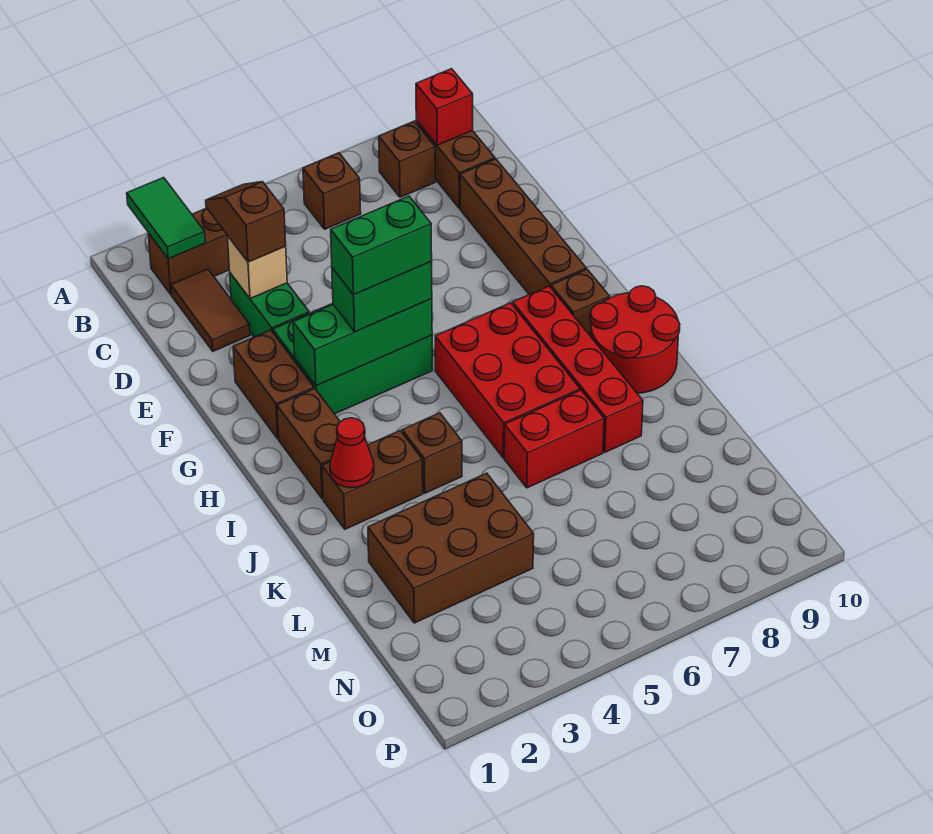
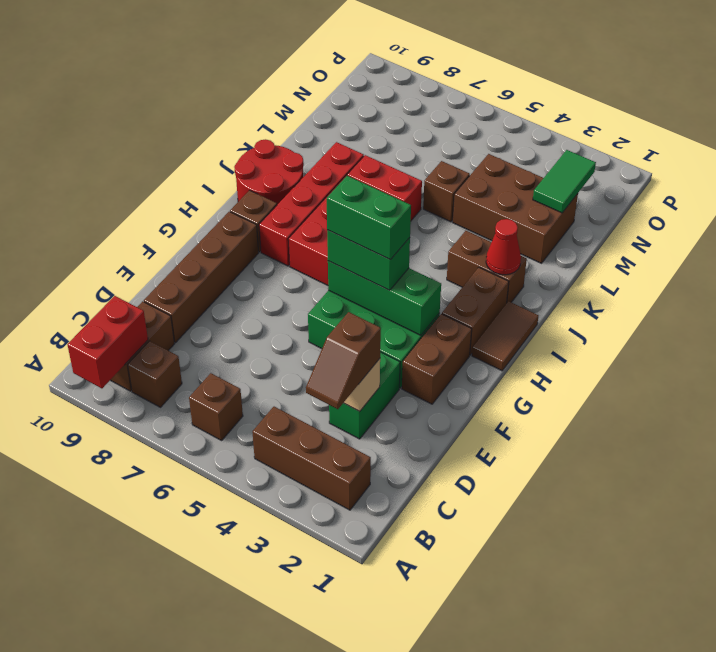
green 1x2 tile [127,178,205,259] -> green 1x2 tile moved to [533,150,596,213]
red 1x1 brick [416,69,473,145] -> red 1x2 brick [67,296,148,388]
brown 1x2 tile [171,269,250,351] -> brown 1x2 tile moved to [472,301,539,371]
brown 1x1 brick [402,413,462,493] -> brown 1x1 brick moved to [423,161,470,222]

